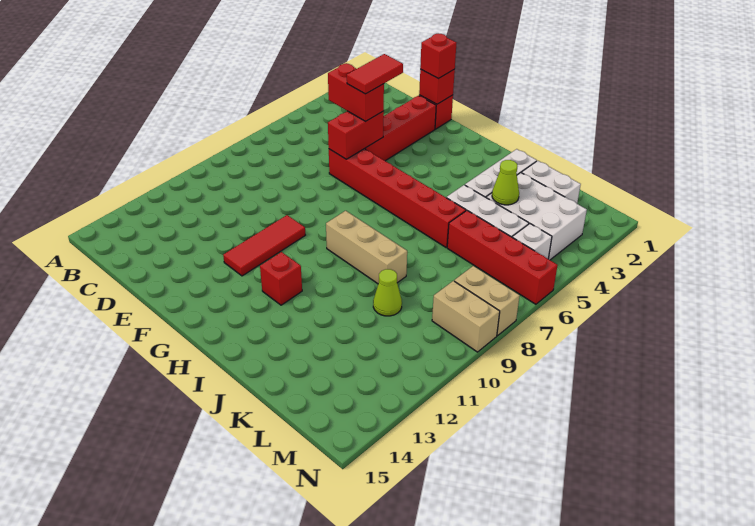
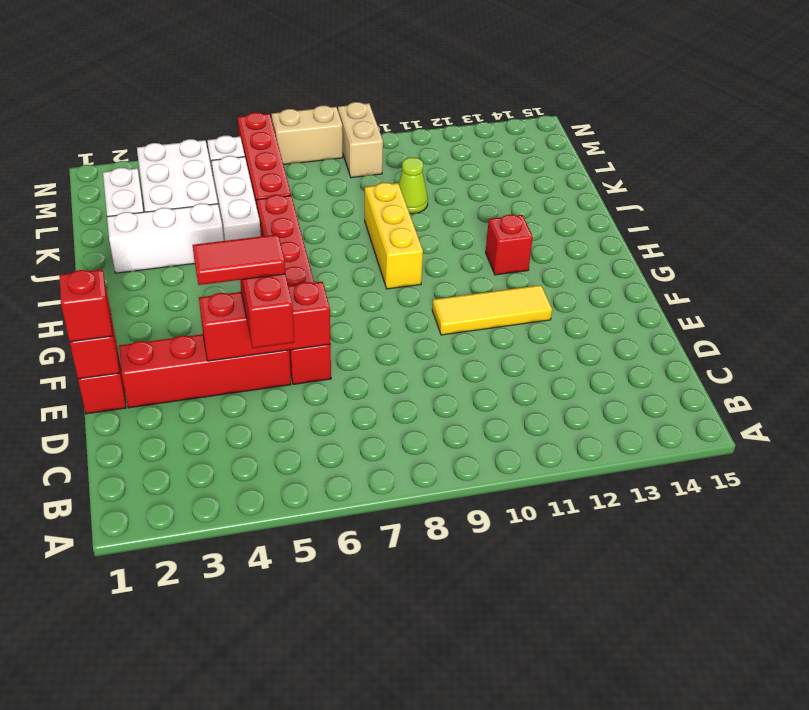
red 1x2 brick [328,111,384,159] -> red 1x3 brick [199,282,331,361]
red 1x3 tile [223,215,305,276] -> yellow 1x3 tile [432,285,552,335]
tan 1x3 brick [326,211,407,284] -> yellow 1x3 brick [365,183,423,289]
lime 1x1 cone [492,160,519,205] -> none
tan 1x2 brick [454,266,520,336] -> tan 1x2 brick turned to [271,106,343,165]

